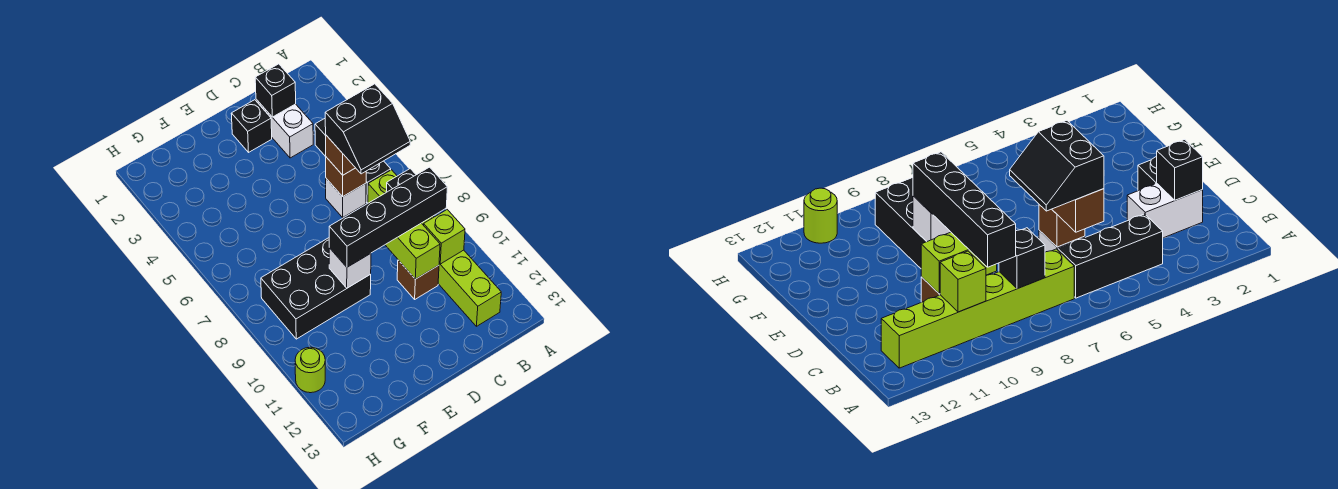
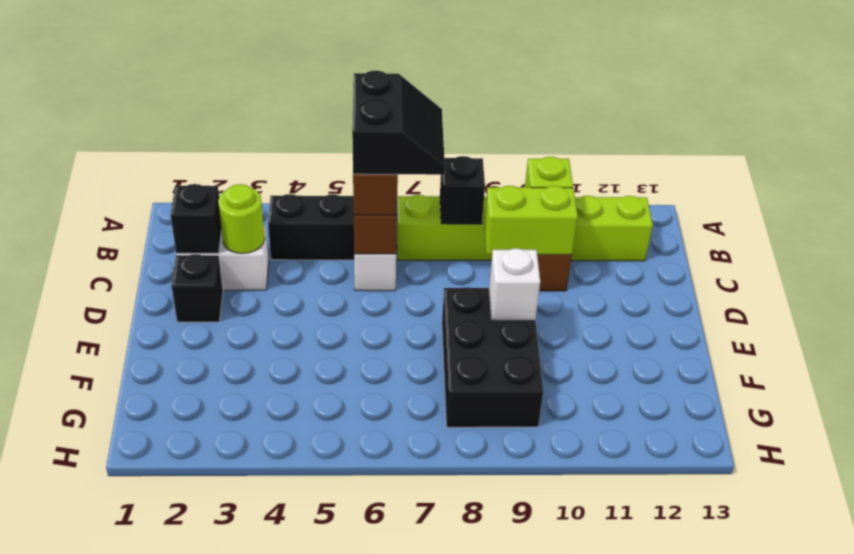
black 1x4 brick [329,167,447,267] -> none
lime 1x1 round brick [295,347,325,393] -> lime 1x1 round brick moved to [218,184,265,254]

